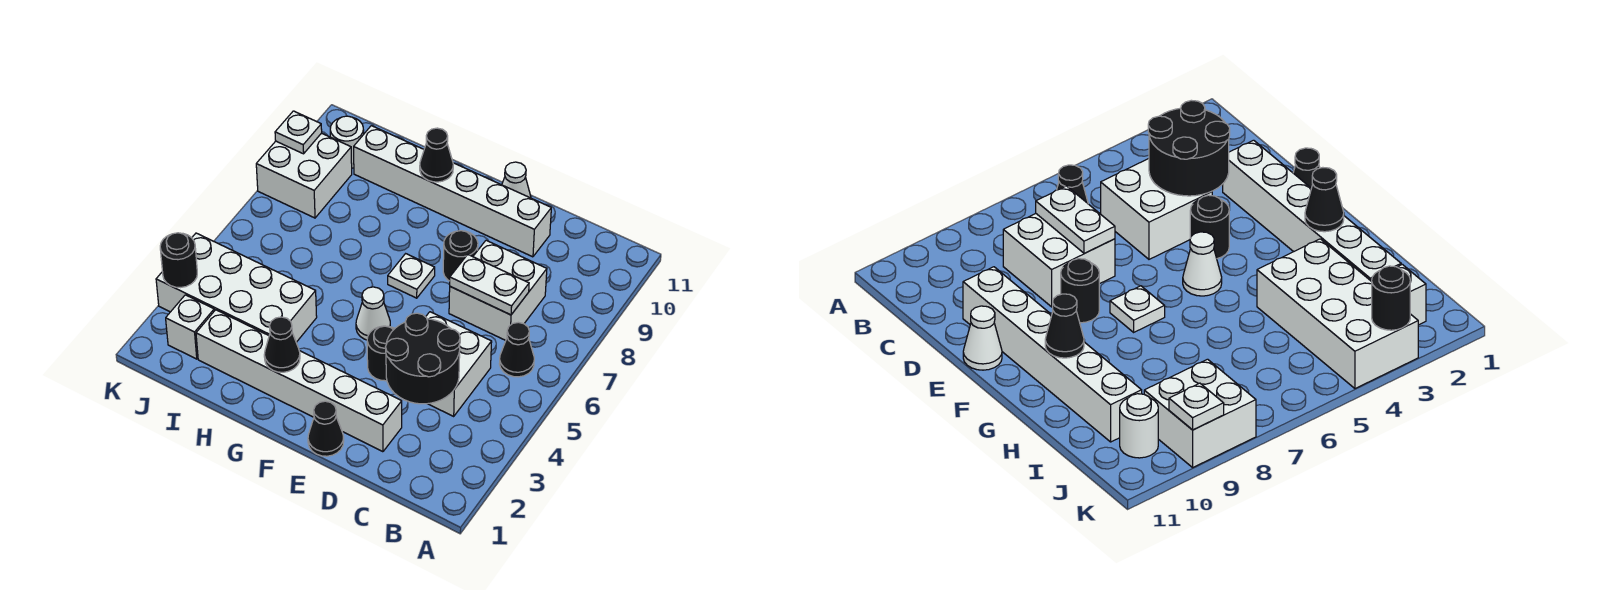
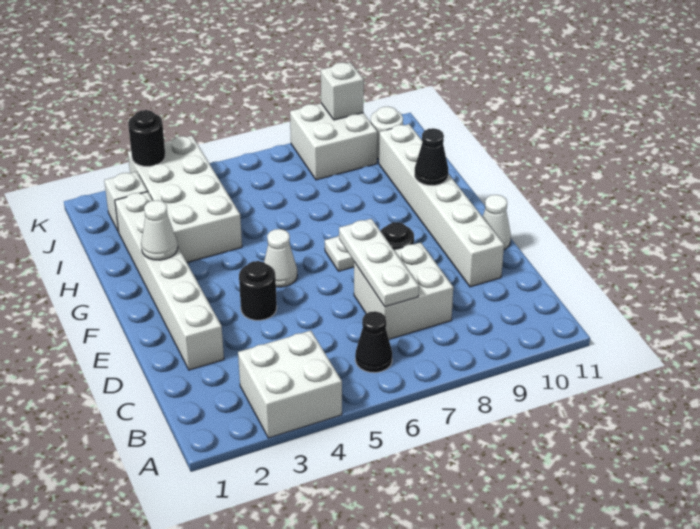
black 2x2 round brick [385,313,460,404] -> none
white 2x2 brick [426,312,492,416] -> white 2x2 brick moved to [238,330,342,438]
white 1x2 plate [450,255,529,315] -> white 1x3 plate [339,219,419,307]
black 1x1 cone [308,401,344,456] -> none
black 1x1 cone [264,317,300,372] -> white 1x1 cone [141,200,178,260]
white 1x1 plate [275,111,322,154] -> white 1x1 brick [321,62,364,120]

